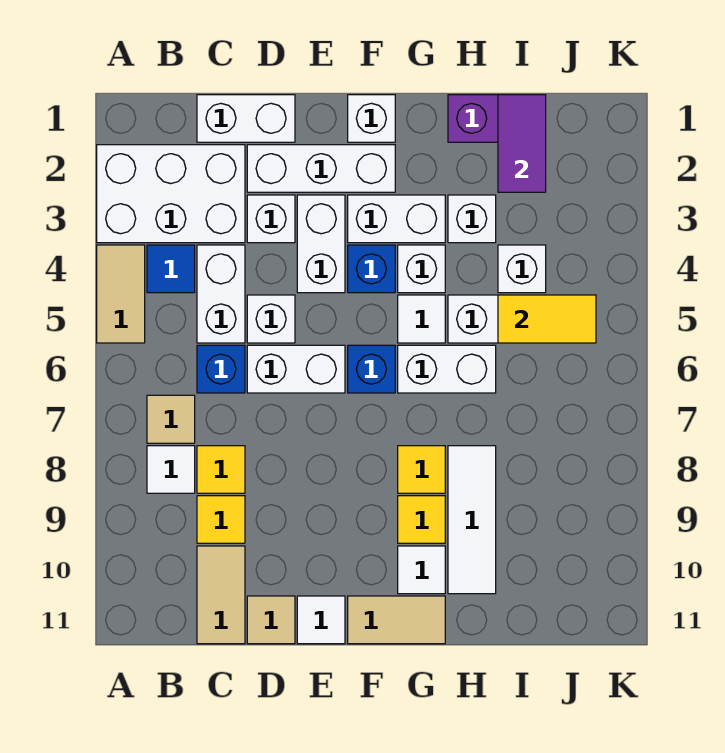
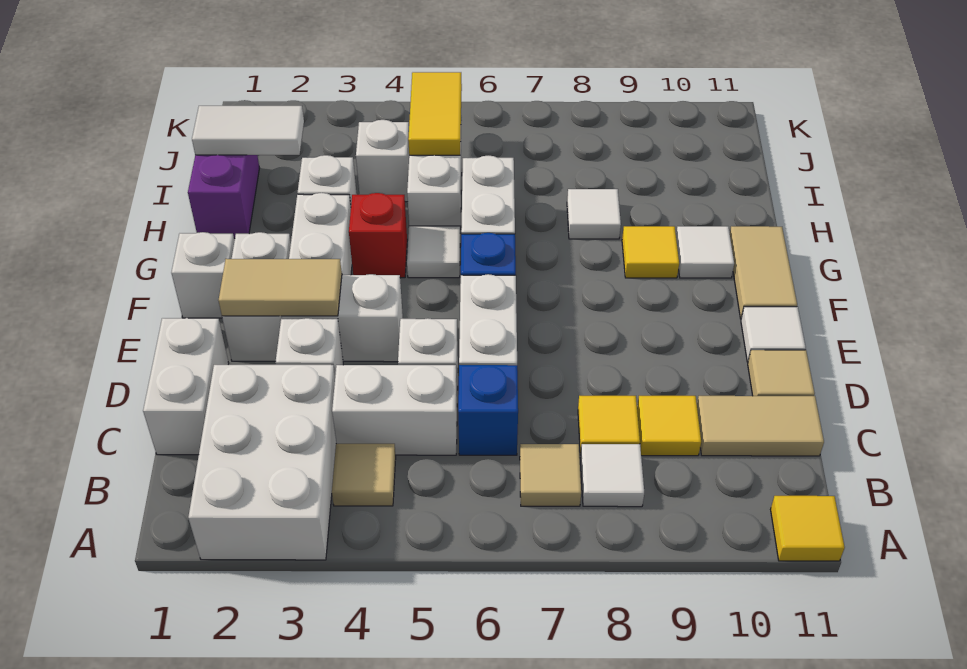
tan 1x2 tile [97,245,145,343] -> tan 1x2 tile moved to [219,259,342,316]
blue 1x1 tile [147,245,195,293] -> tan 1x1 tile [332,444,396,506]
white 1x3 brick [247,145,395,192] -> white 1x2 brick [222,232,291,361]
blue 1x1 brick [348,245,395,293] -> none
white 1x1 brick [398,245,445,293] -> red 1x1 brick [349,193,407,278]
yellow 1x1 tile [398,446,445,493] -> yellow 1x1 tile moved to [771,496,845,561]
white 1x3 tile [448,446,496,594] -> white 1x1 tile [567,189,621,239]
purple 1x2 tile [498,95,546,192] -> white 1x2 tile [192,106,304,155]

